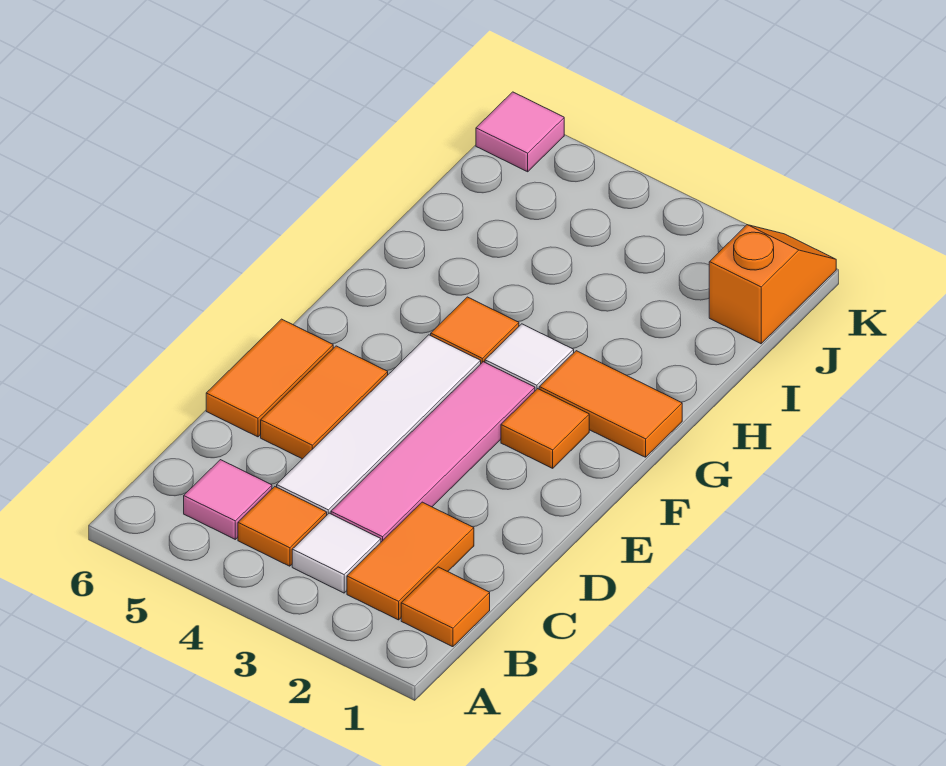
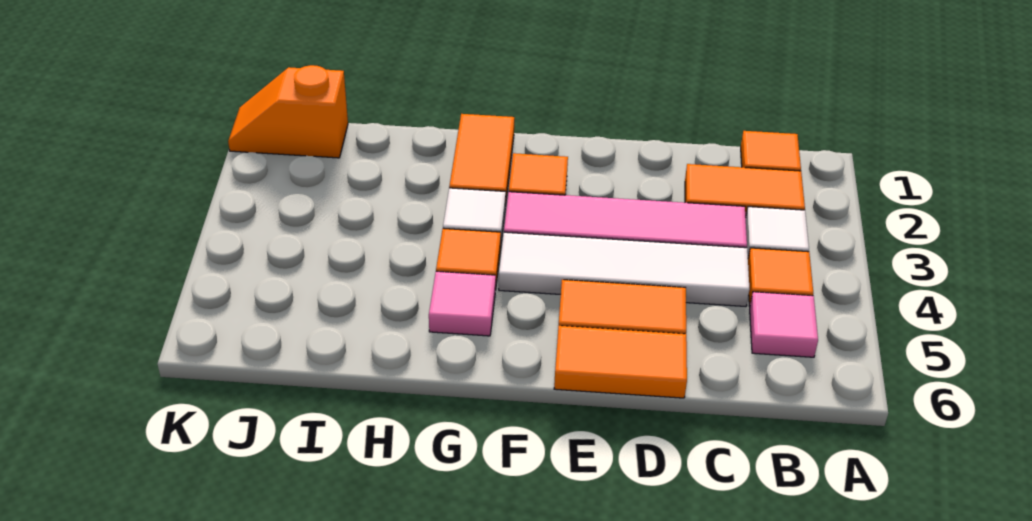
pink 1x1 tile [476,92,564,172] -> pink 1x1 tile moved to [429,271,496,336]

